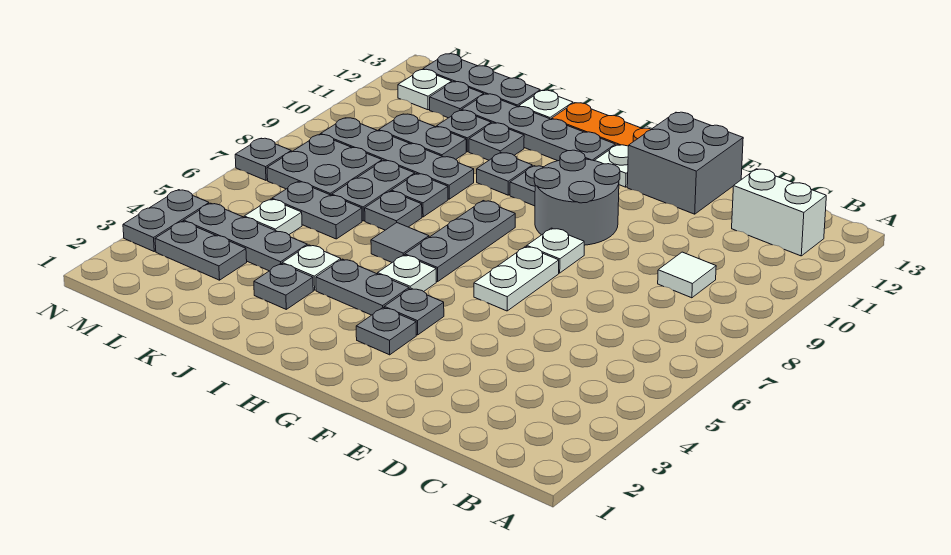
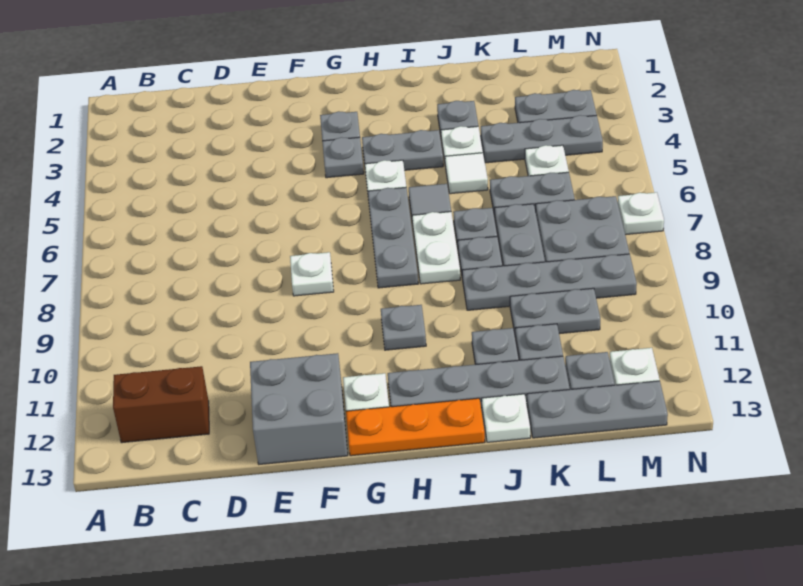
white 1x2 brick [732,169,826,256] -> brown 1x2 brick [113,366,209,443]
white 1x1 tile [658,252,716,298] -> white 1x1 tile moved to [445,153,488,194]
white 1x2 plate [474,246,559,311] -> white 1x2 plate moved to [412,212,460,284]
grey 2x2 round brick [534,150,620,245] -> none
grey 1x1 plate [477,153,532,195] -> none
grey 1x2 plate [123,190,209,251] -> none
grey 1x1 plate [235,138,291,180] -> white 1x1 plate [618,192,664,235]

